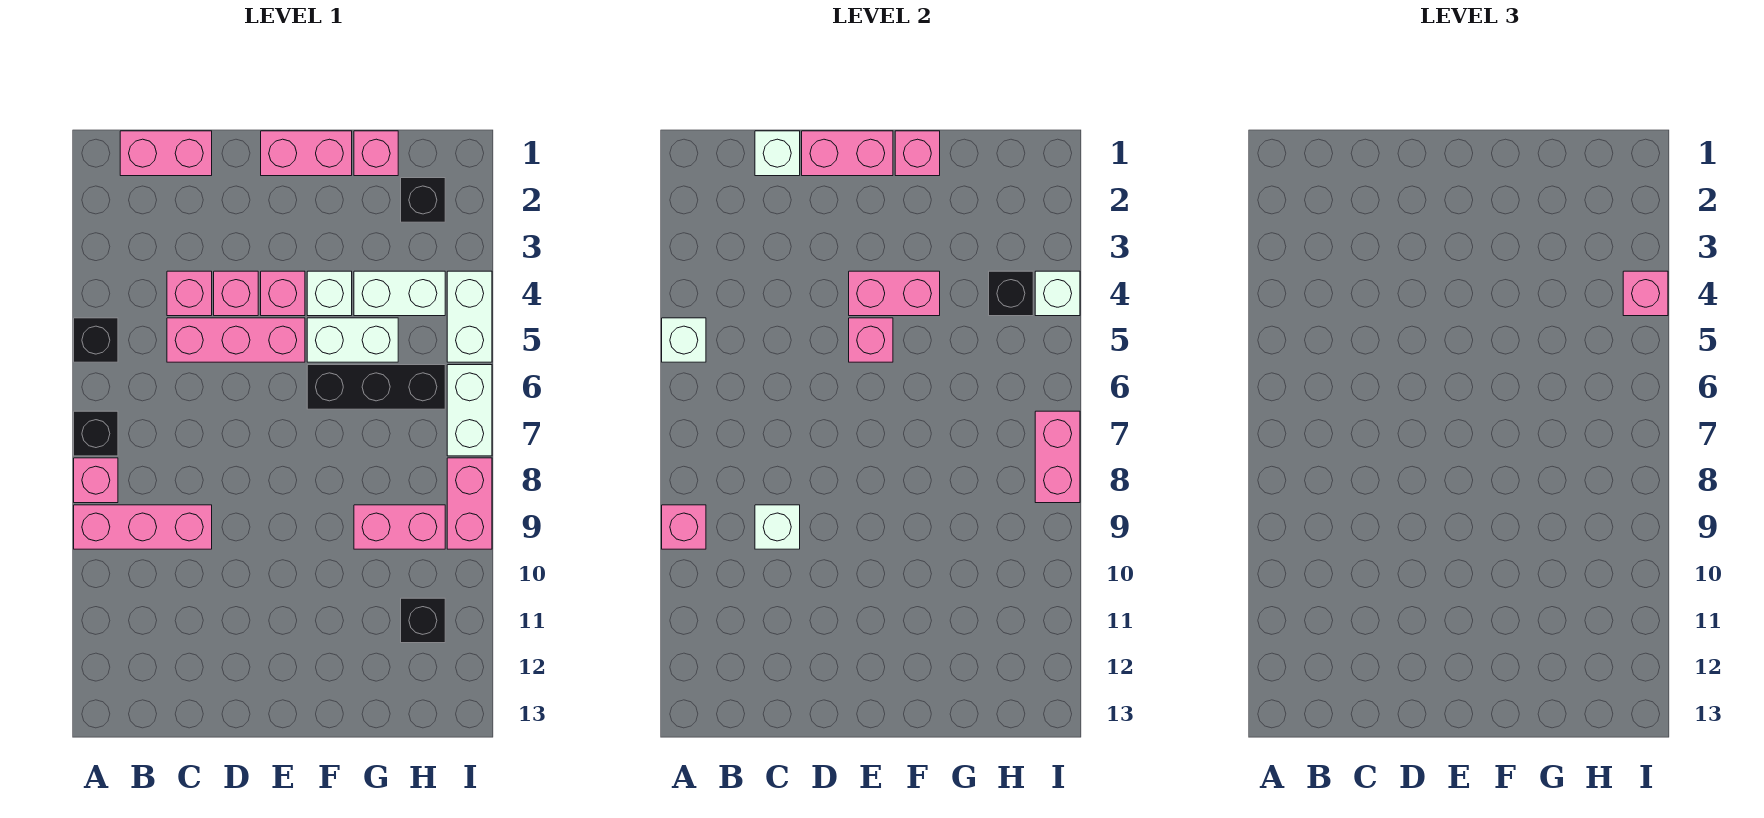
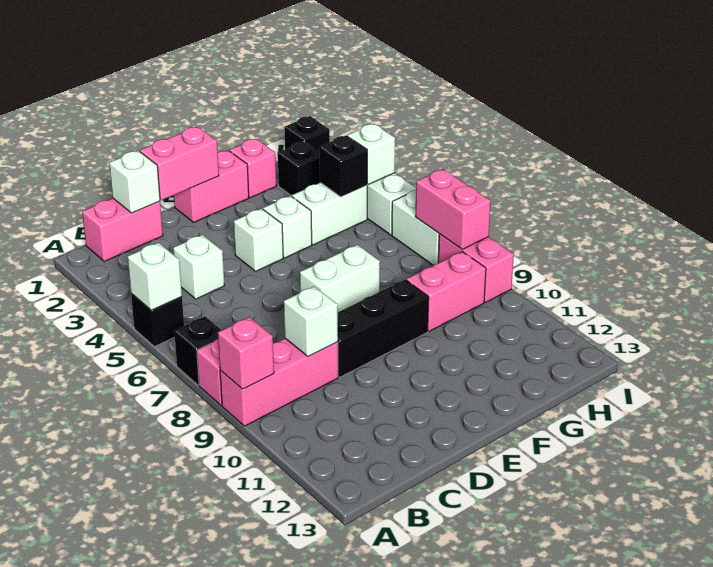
pink 1x1 brick [167,271,212,316] -> white 1x1 brick [173,235,224,299]
pink 1x3 brick [167,318,305,362] -> none
pink 1x1 brick [214,271,258,316] -> none
pink 1x1 brick [261,271,305,316] -> white 1x1 brick [234,209,283,271]
pink 1x2 brick [849,271,940,316] -> none
pink 1x1 brick [849,318,893,362] -> none
pink 1x1 brick [895,131,940,176] -> none
white 1x2 brick [307,318,398,362] -> white 1x2 brick moved to [300,245,380,312]
black 1x3 brick [307,365,445,409] -> black 1x3 brick moved to [338,280,429,377]
black 1x1 brick [401,598,445,643] -> black 1x1 brick moved to [285,116,330,152]
pink 1x1 brick [1623,271,1668,316] -> none

